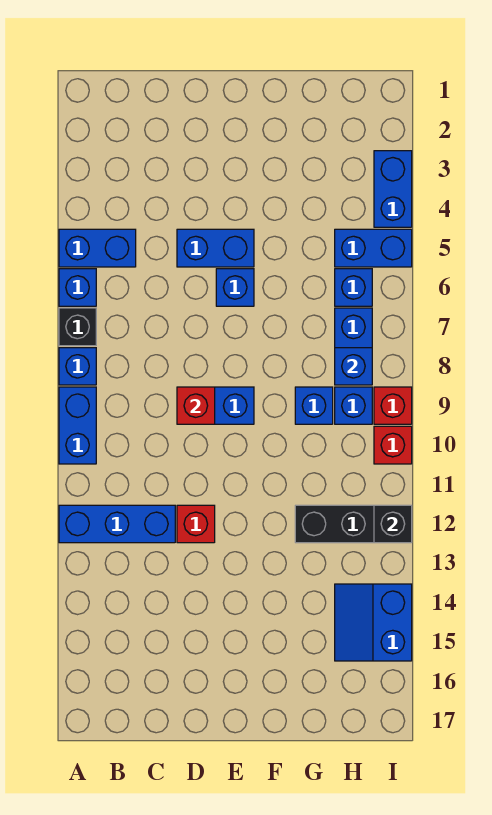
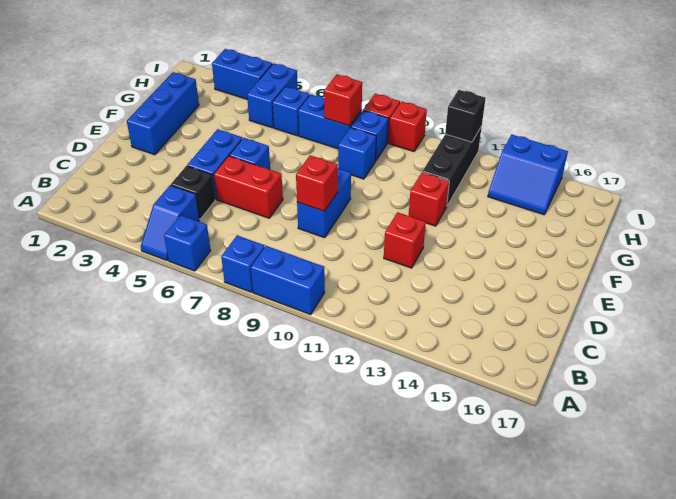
blue 1x2 brick [59,229,136,267] -> blue 1x2 slope [141,185,199,260]
black 1x1 brick [59,308,96,346] -> black 1x1 brick moved to [171,166,215,219]
blue 1x3 brick [59,505,175,543] -> blue 1x3 brick moved to [127,72,199,155]
none -> red 1x2 brick [214,156,283,218]
none -> red 1x1 brick [409,172,449,226]
blue 1x1 brick [335,348,372,385] -> red 1x1 brick [324,74,362,126]

